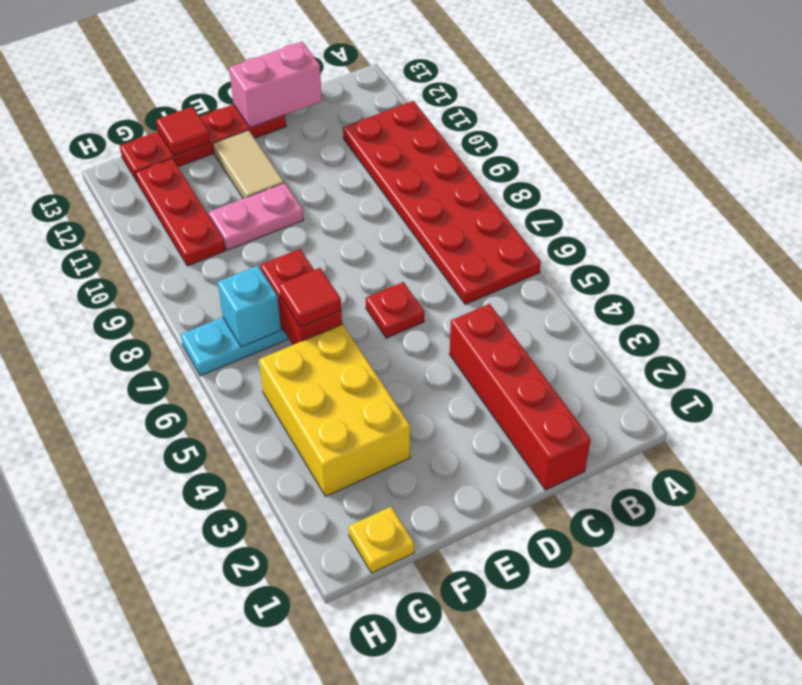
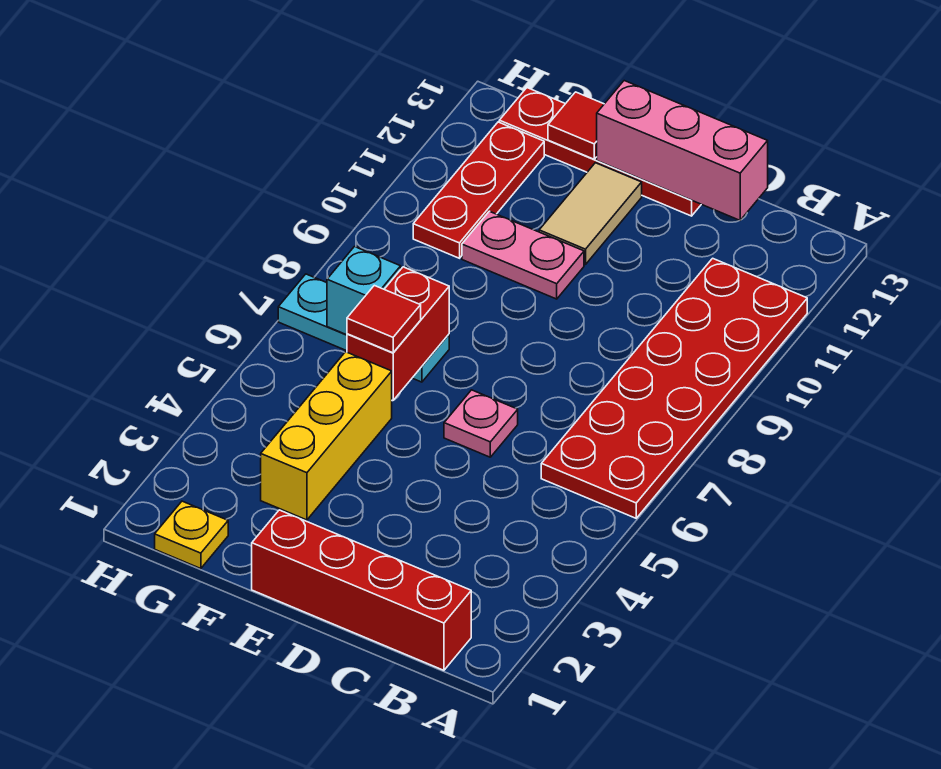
red 1x4 brick [449,304,591,490] -> red 1x4 brick turned to [252,510,471,670]
pink 1x2 brick [229,42,322,128] -> pink 1x3 brick [597,81,768,220]
red 1x1 plate [366,282,424,338] -> pink 1x1 plate [444,390,518,457]
yellow 2x3 brick [259,324,410,496] -> yellow 1x3 brick [261,352,392,520]

